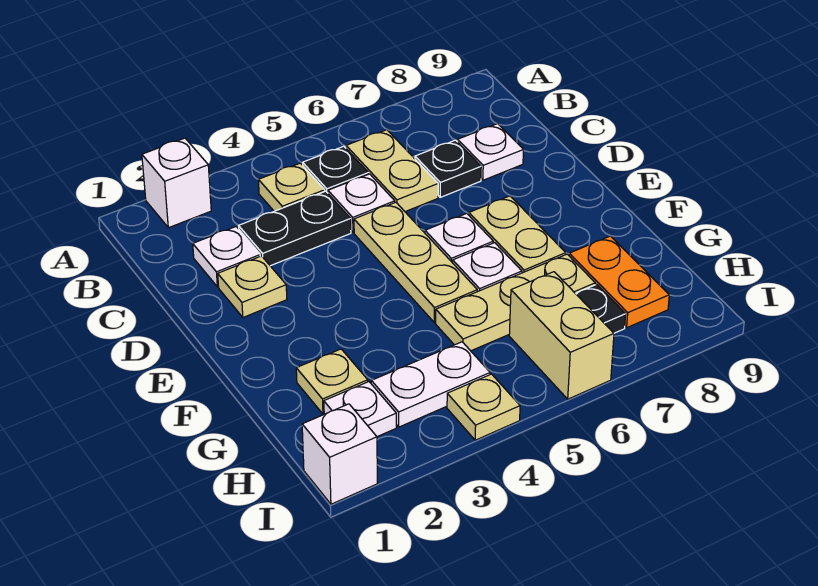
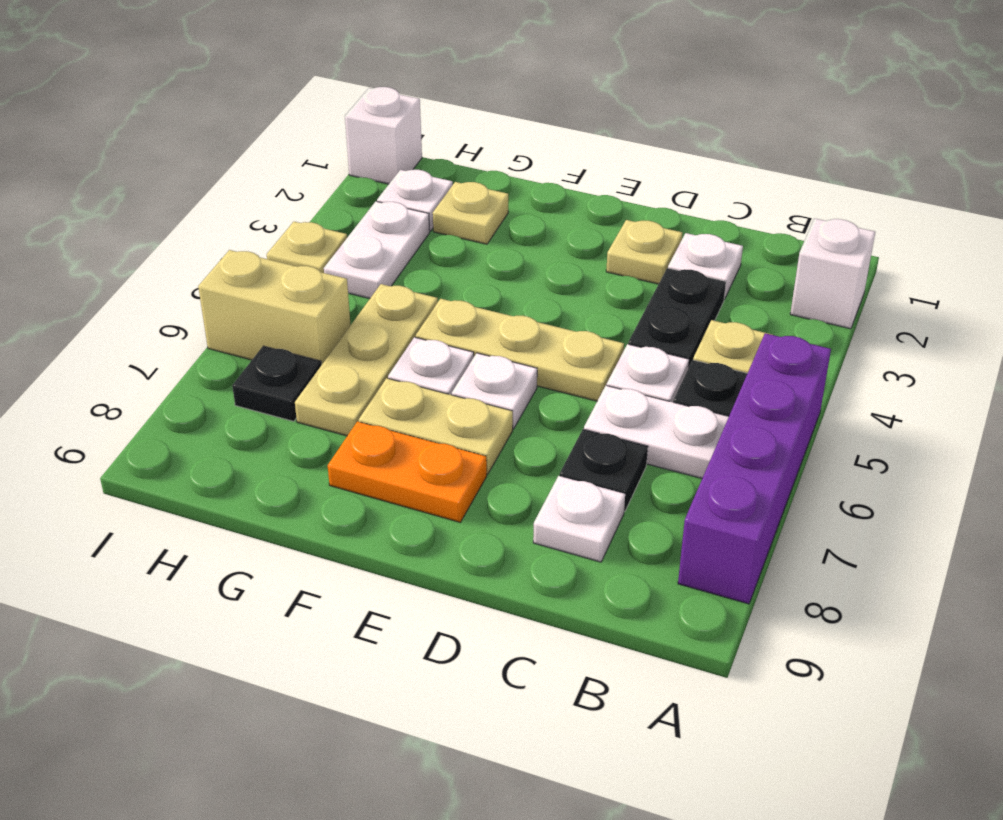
none -> purple 1x4 brick [678,333,831,604]
tan 1x2 plate [346,130,438,212] -> white 1x2 plate [584,385,729,478]
orange 1x2 plate [569,236,669,328] -> orange 1x2 plate moved to [328,422,487,522]

